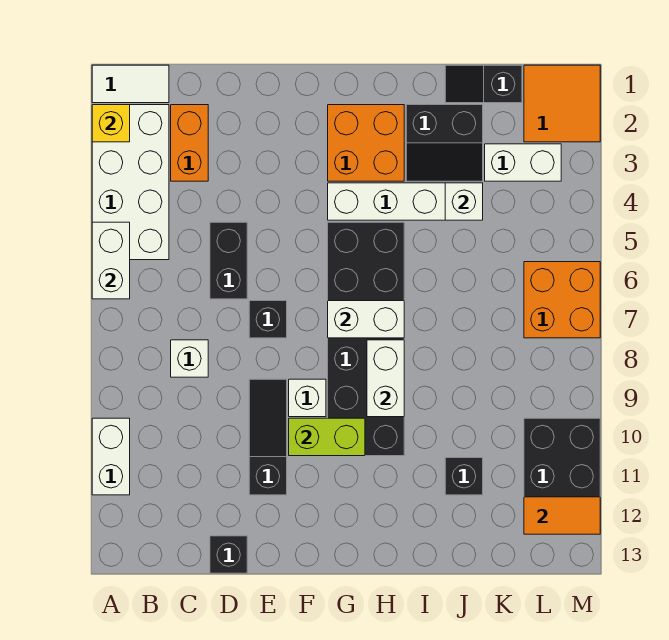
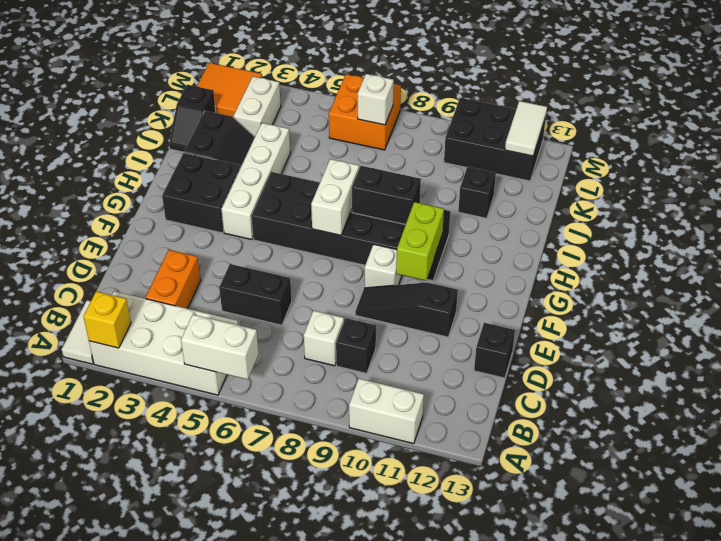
orange 1x2 brick [171,105,208,181] -> orange 1x2 brick turned to [146,250,201,309]
black 1x1 brick [249,301,287,338] -> black 1x1 brick moved to [336,318,376,373]
orange 2x2 brick [328,105,404,181] -> black 2x2 brick [162,153,241,233]
white 1x2 brick [367,340,404,417] -> black 1x2 brick [352,166,421,224]
white 1x1 brick [445,183,483,220] -> white 1x1 brick moved to [358,74,394,125]
orange 1x2 tile [524,497,600,534] -> white 1x2 tile [505,101,547,156]

